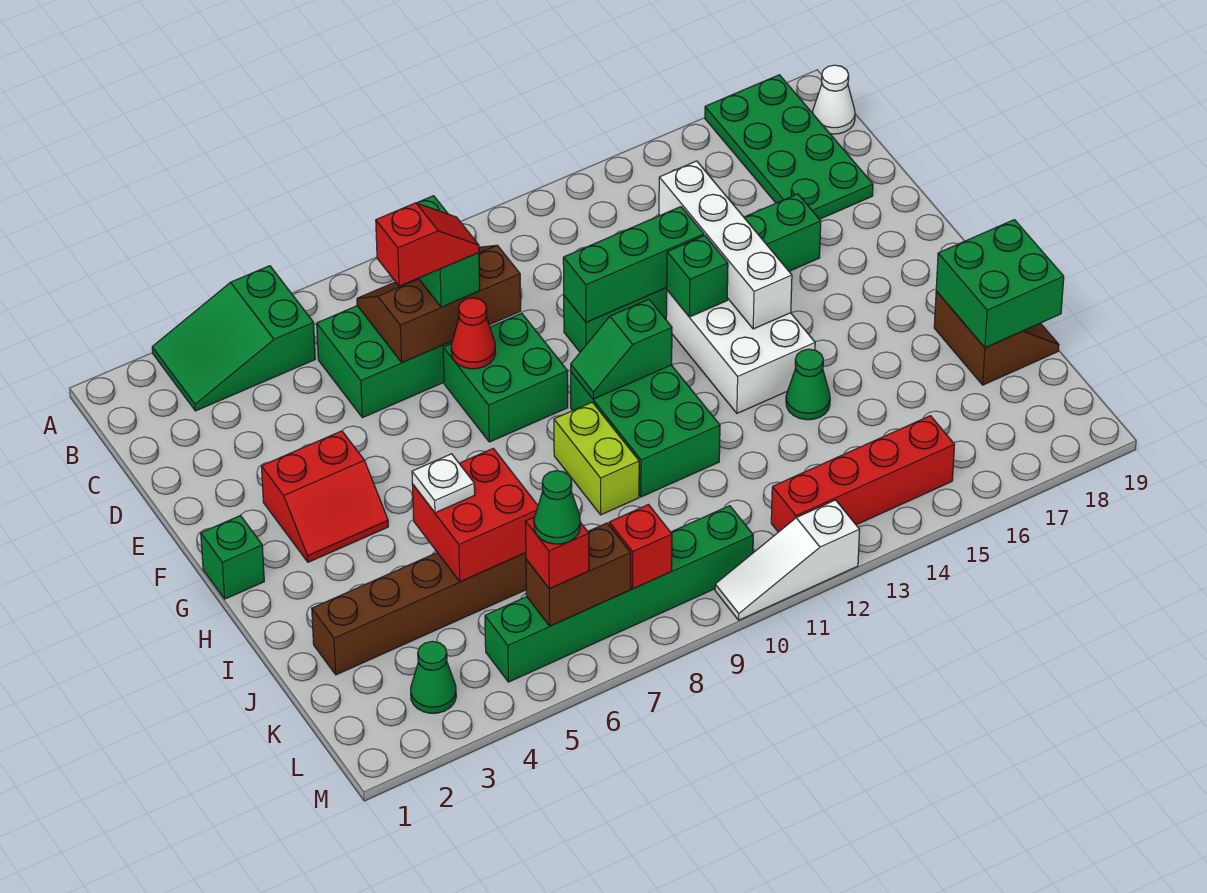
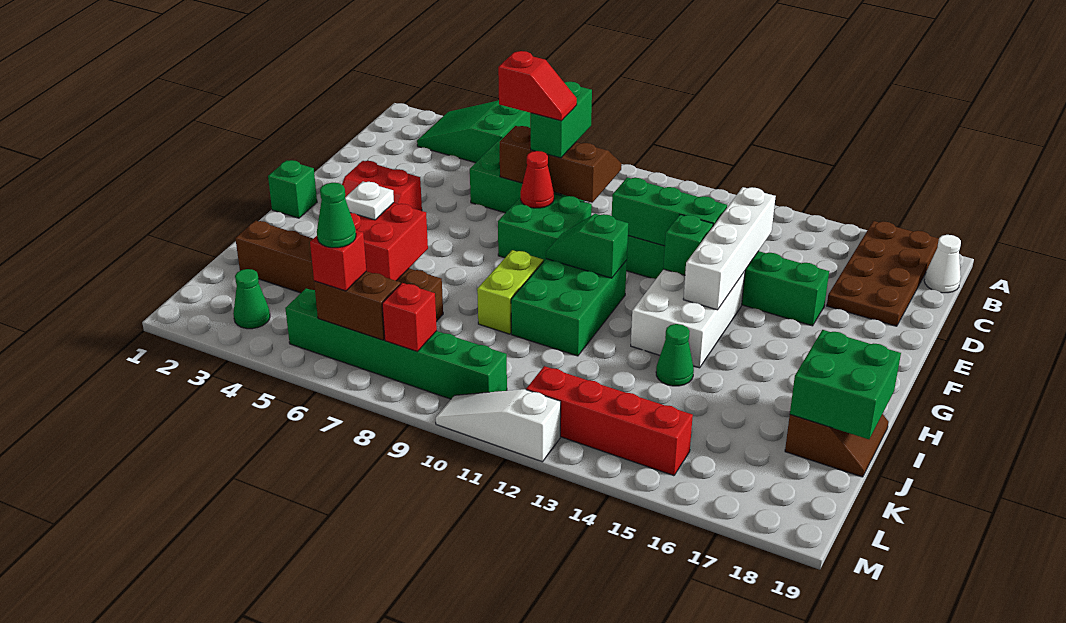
green 2x4 plate [705,75,873,219] -> brown 2x4 plate [827,221,939,326]

